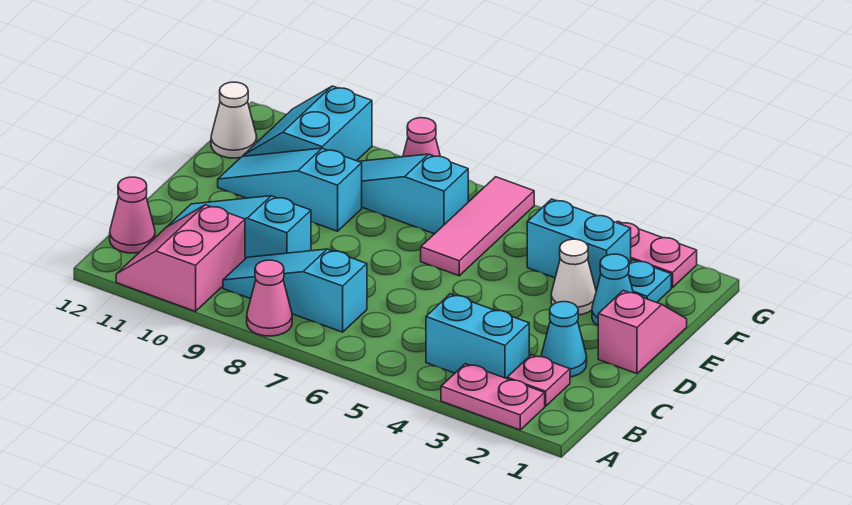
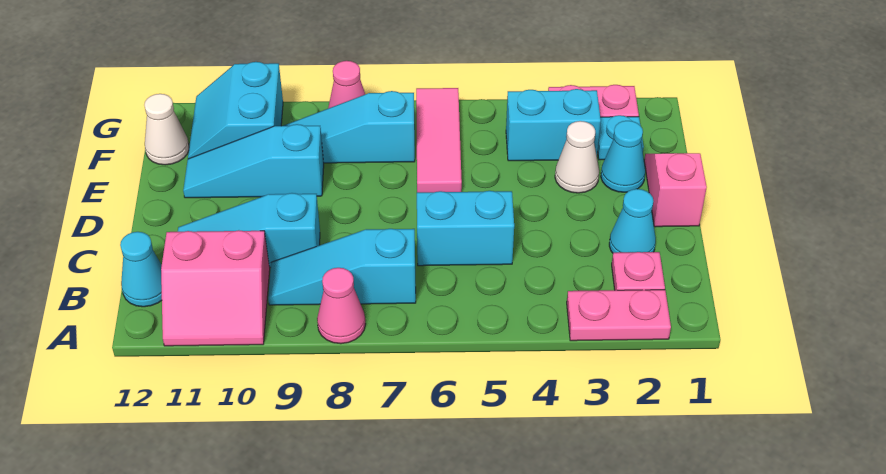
pink 2x2 slope [116,205,245,311] -> pink 2x2 slope turned to [161,230,270,346]
cyan 1x2 brick [426,294,529,379] -> cyan 1x2 brick moved to [417,191,514,266]
pink 1x1 cone [110,177,155,253] -> cyan 1x1 cone [120,232,162,307]

